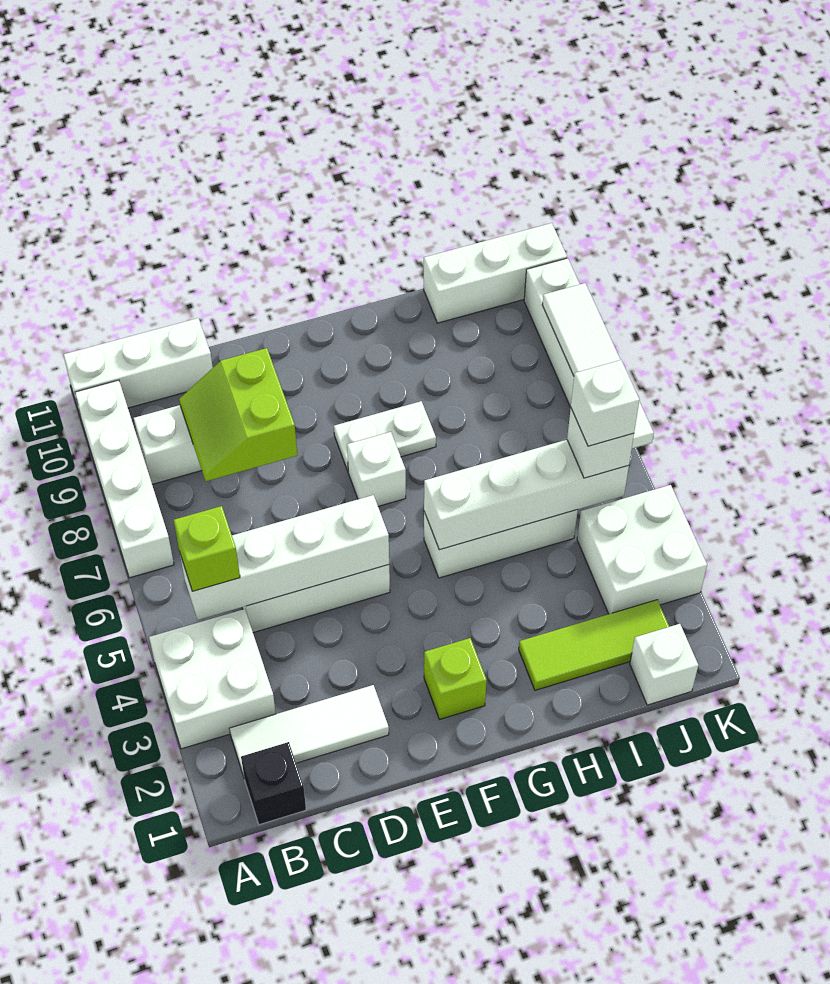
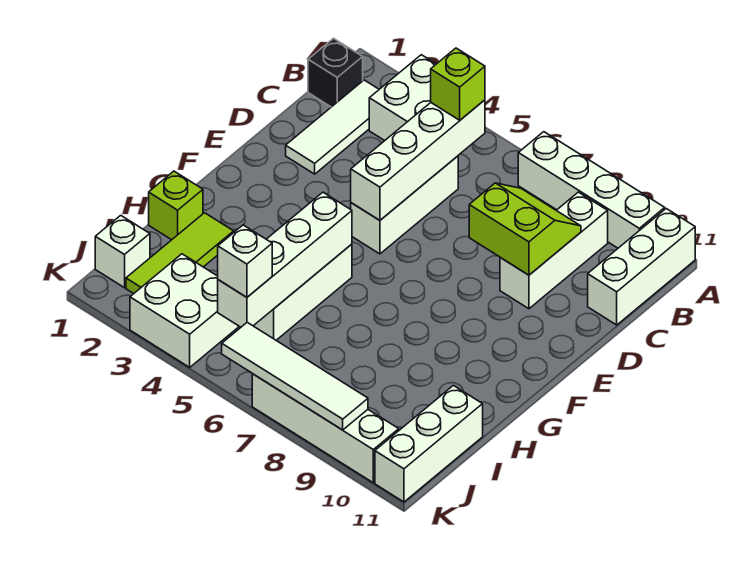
lime 1x1 brick [424,638,487,719] -> lime 1x1 brick moved to [149,171,203,240]
white 1x1 brick [347,432,406,506] -> none
white 1x2 plate [334,401,436,471] -> none
white 1x1 brick [571,360,639,446] -> none

